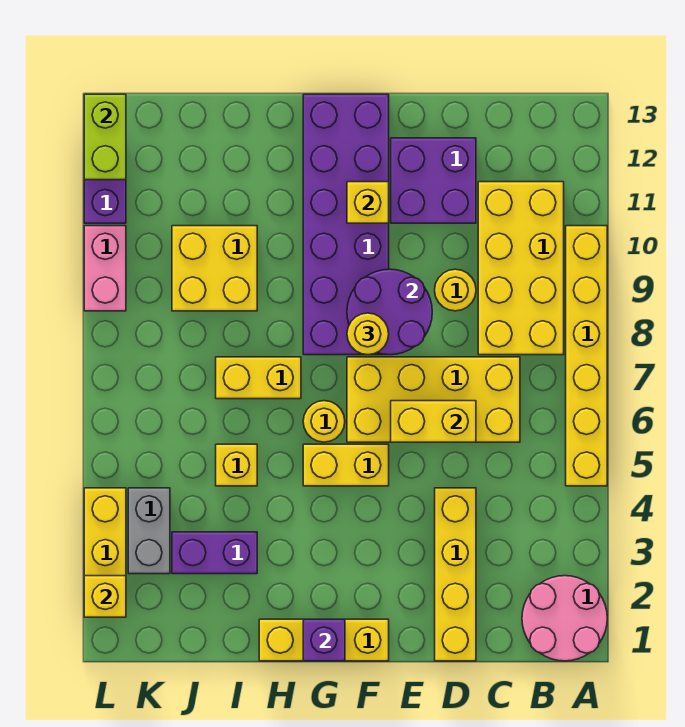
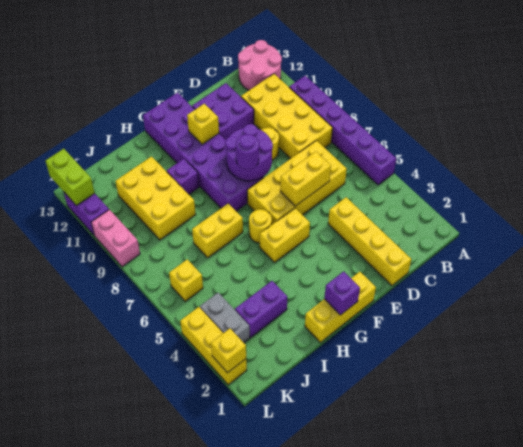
pink 2x2 round brick [522,576,607,661] -> pink 2x2 round brick moved to [238,40,282,90]
yellow 1x6 brick [566,226,607,486] -> purple 1x6 brick [289,76,396,185]
yellow 1x1 round brick [347,313,389,355] -> purple 1x1 round brick [236,134,259,169]
none -> purple 1x1 brick [167,159,199,194]
yellow 1x1 brick [216,444,257,486] -> yellow 1x1 brick moved to [169,259,203,301]
yellow 2x2 brick [172,226,257,311] -> yellow 2x3 brick [115,157,196,240]

